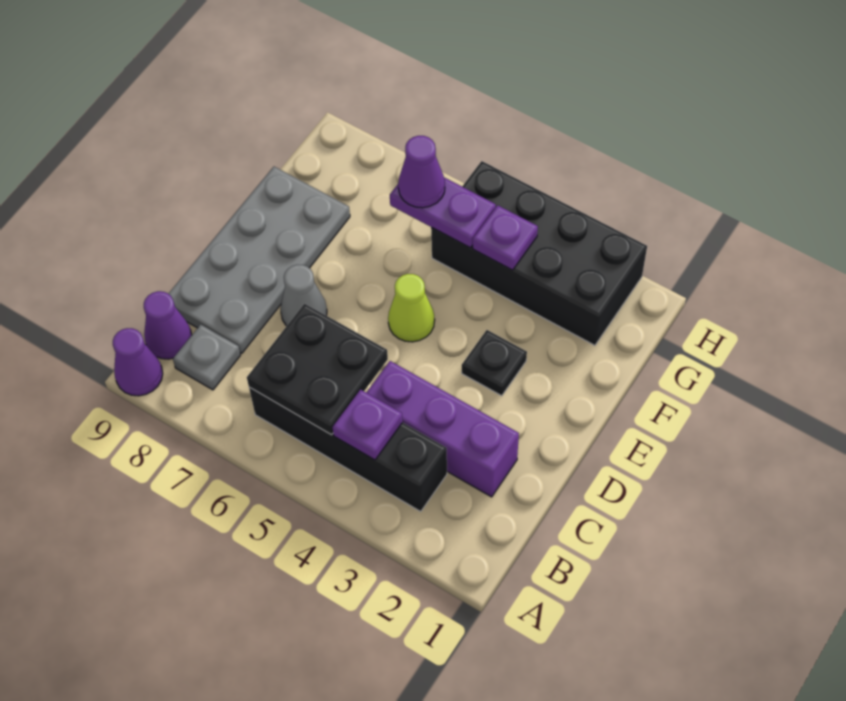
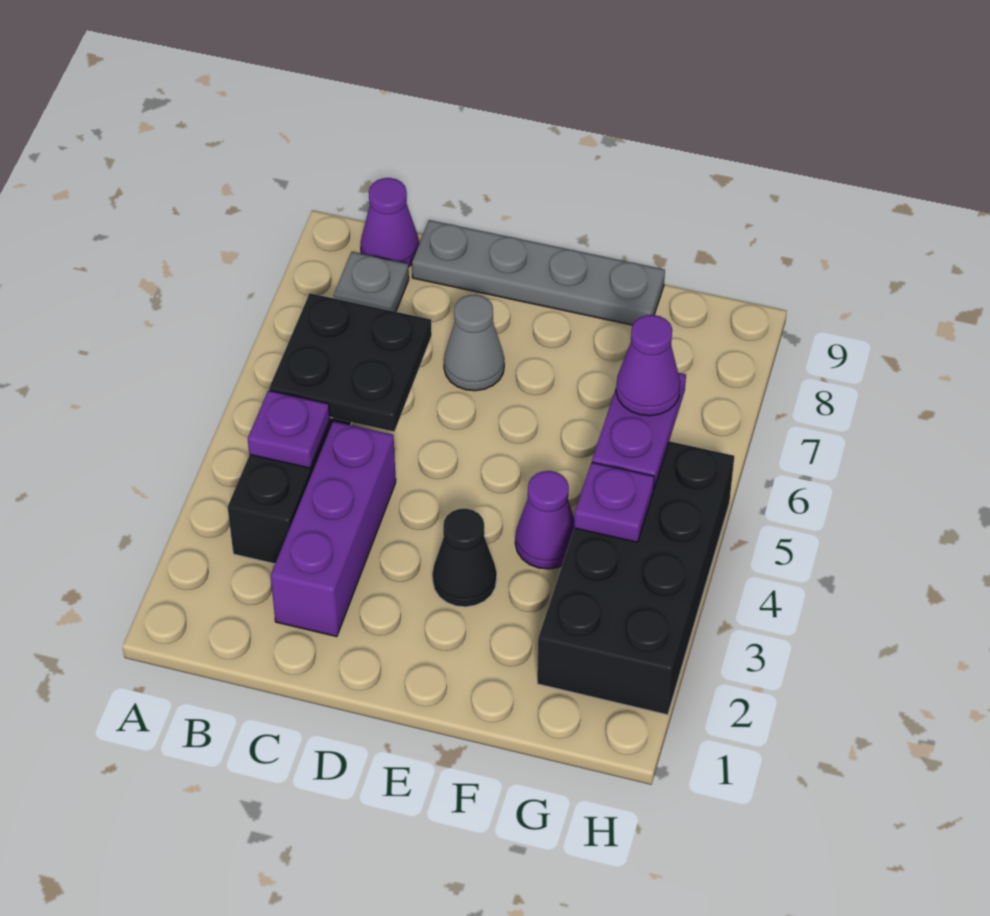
purple 1x1 cone [113,328,163,396] -> purple 1x1 cone moved to [515,471,575,569]
grey 2x4 plate [168,167,350,353] -> grey 1x4 plate [412,220,665,325]
black 1x1 plate [462,330,527,396] -> black 1x1 cone [432,509,497,607]
lime 1x1 cone [388,274,435,342] -> none

